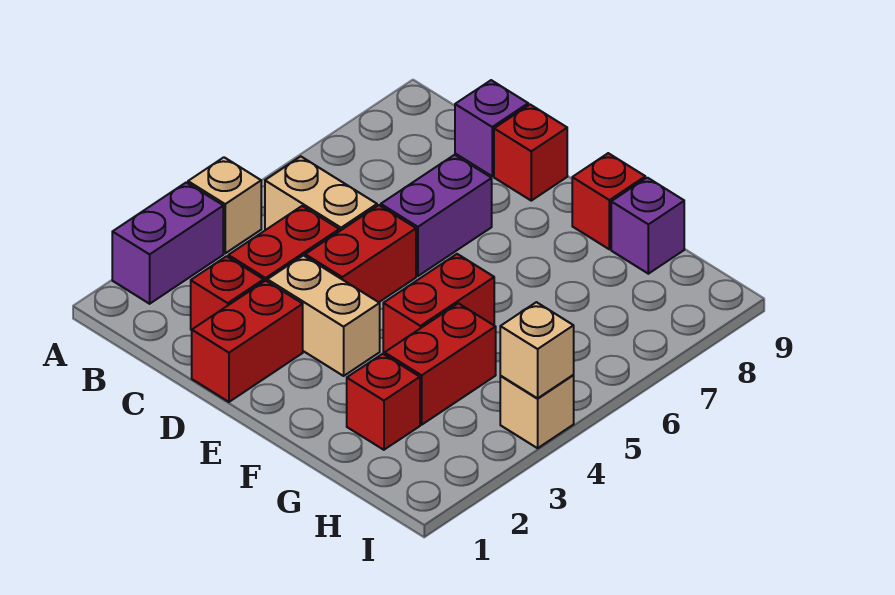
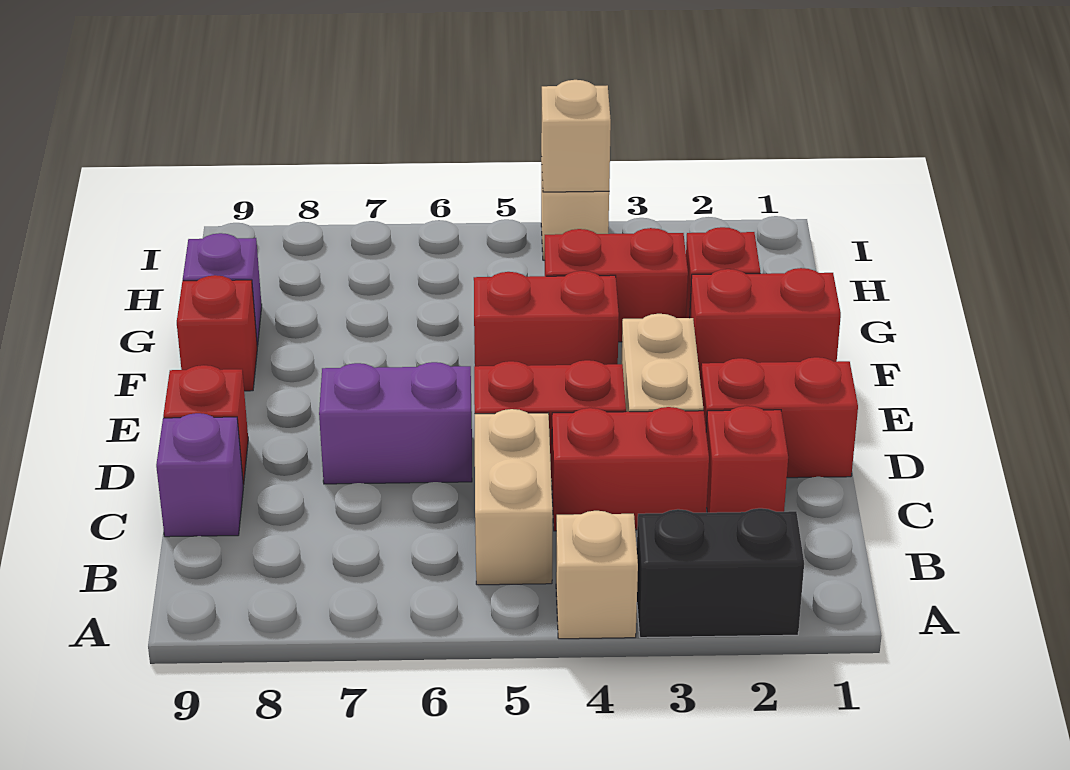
purple 1x2 brick [112,182,223,304] -> black 1x2 brick [637,508,804,638]
none -> red 1x2 brick [690,268,841,383]

